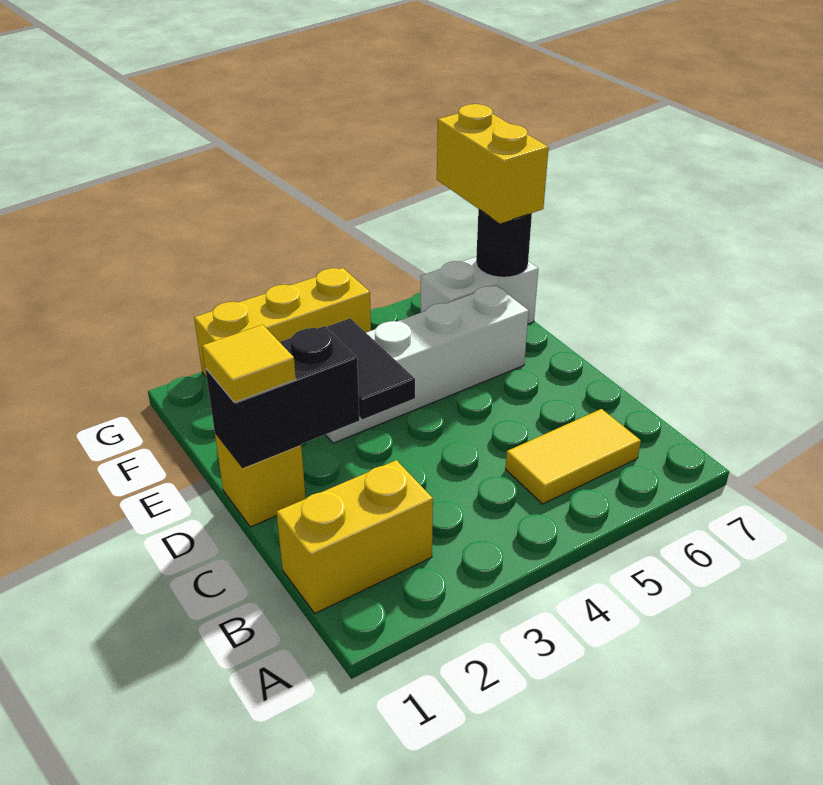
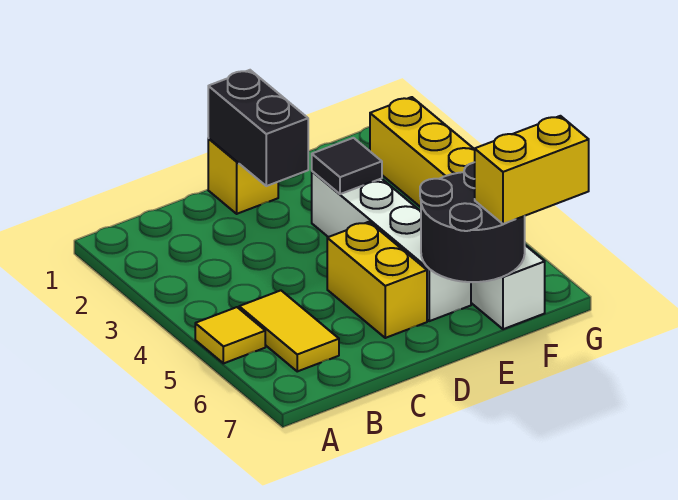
yellow 1x2 brick [277,460,433,613] -> yellow 1x2 brick moved to [327,222,427,338]
yellow 1x1 tile [202,325,296,402] -> yellow 1x1 tile moved to [195,307,265,363]
black 1x2 tile [326,318,415,419] -> black 1x1 tile [312,138,382,194]
black 1x1 round brick [476,209,532,277] -> black 2x2 round brick [420,162,525,282]

